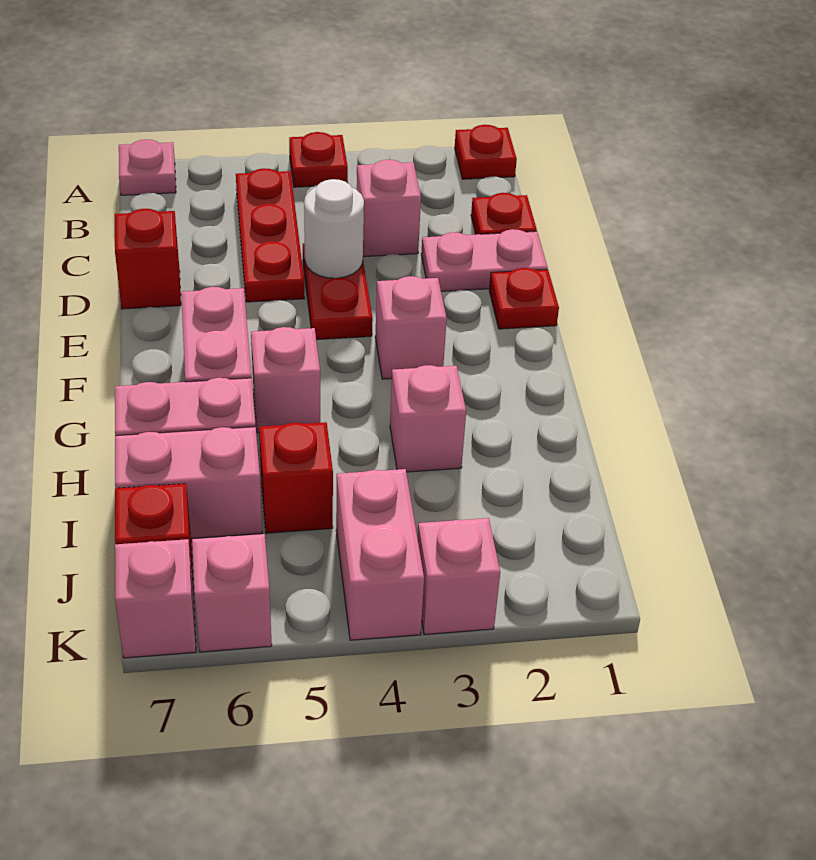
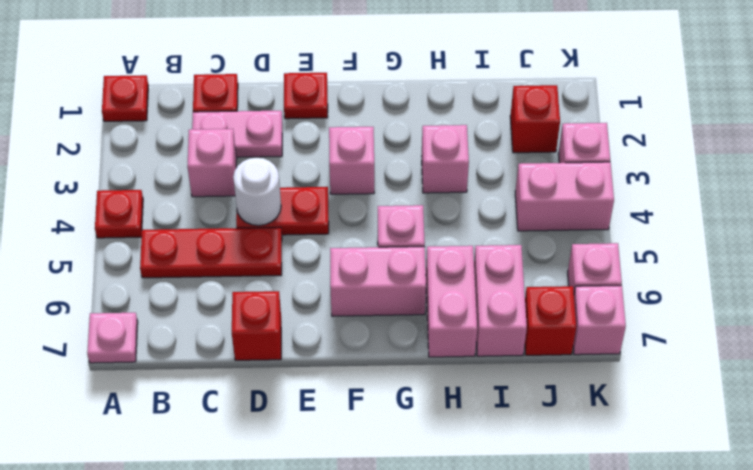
pink 1x2 plate [421,229,548,291] -> pink 1x2 plate turned to [192,111,282,157]
red 1x1 brick [259,422,333,533] -> red 1x1 brick moved to [510,85,560,153]

